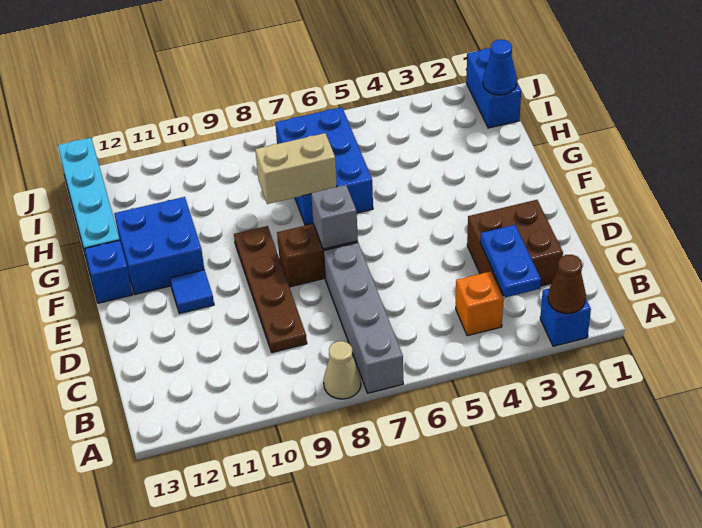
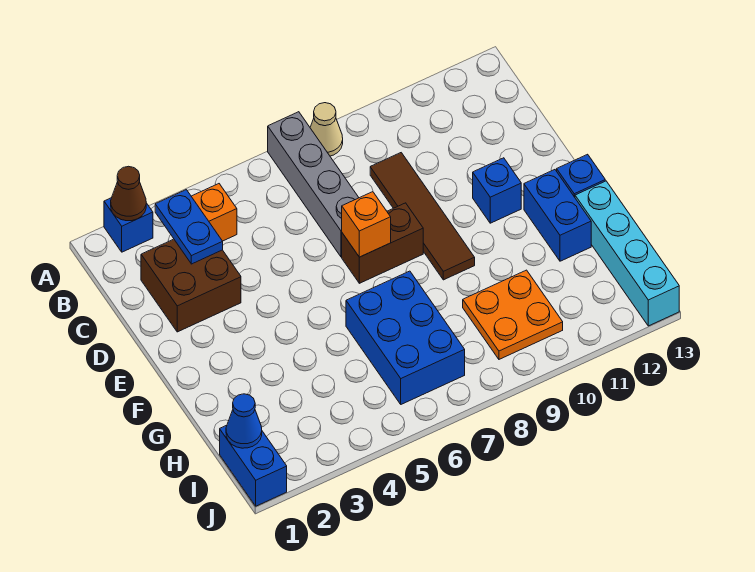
brown 1x4 plate [234,226,307,353] -> brown 1x4 tile [370,153,475,280]
grey 1x1 brick [311,185,358,249] -> orange 1x1 brick [342,192,391,257]
blue 1x1 tile [170,270,214,314] -> blue 1x1 brick [473,158,521,223]
blue 2x2 brick [114,197,204,294] -> blue 1x2 brick [524,170,591,261]
tan 1x2 brick [255,133,337,204] -> none
none -> orange 2x2 plate [463,270,563,359]

